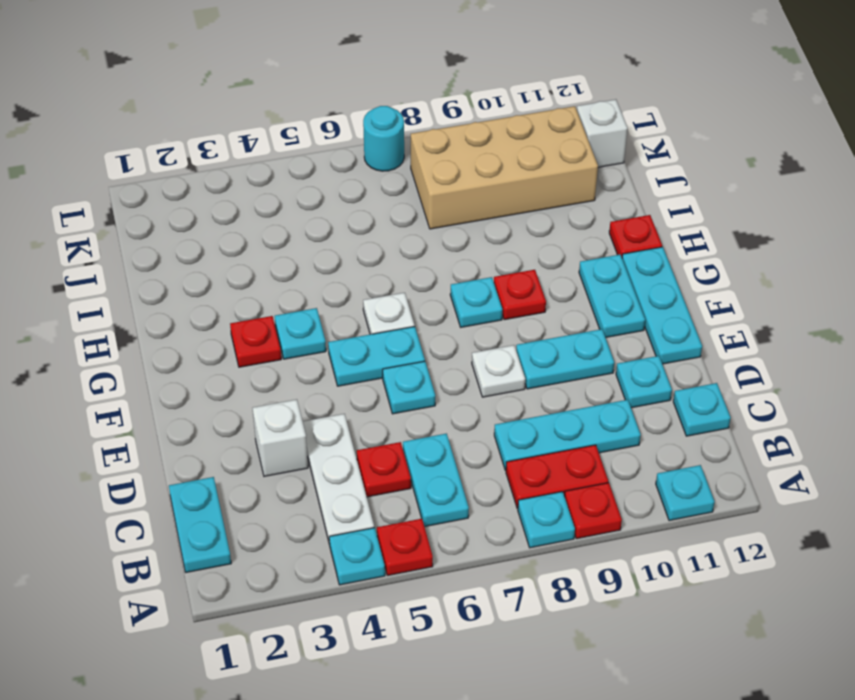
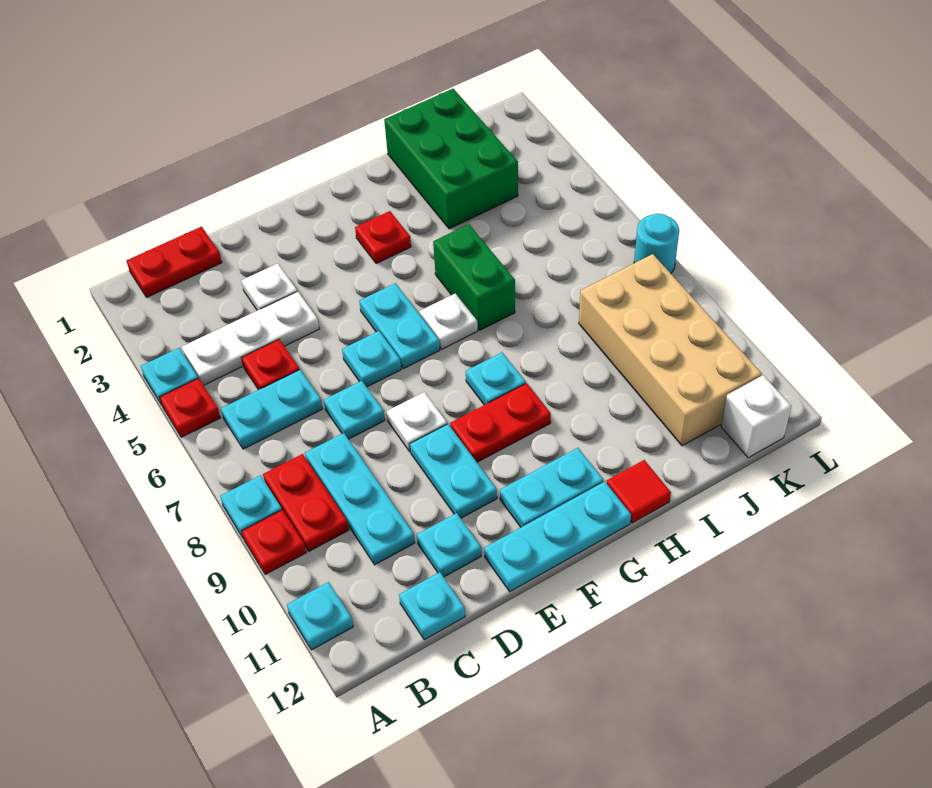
cyan 1x2 plate [169,477,231,572] -> red 1x2 plate [127,227,222,298]
white 1x1 brick [253,399,308,476] -> white 1x1 plate [241,263,297,310]
cyan 1x1 plate [275,308,326,359] -> cyan 1x1 plate moved to [324,381,385,439]
red 1x1 plate [494,270,546,320] -> red 1x2 plate [450,383,551,462]
none -> green 1x2 brick [433,224,515,330]
red 1x1 plate [609,215,662,256] -> red 1x1 tile [607,460,671,523]
none -> green 2x3 brick [384,89,518,229]

